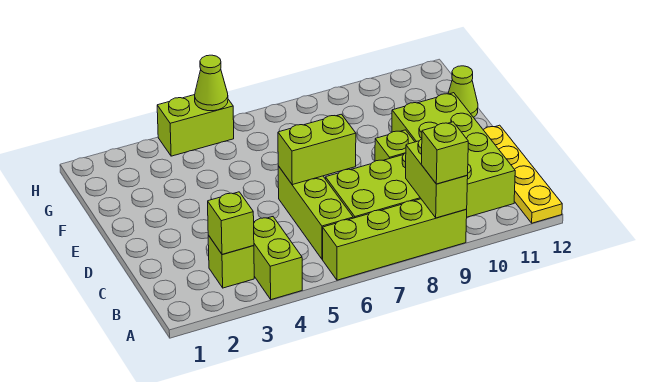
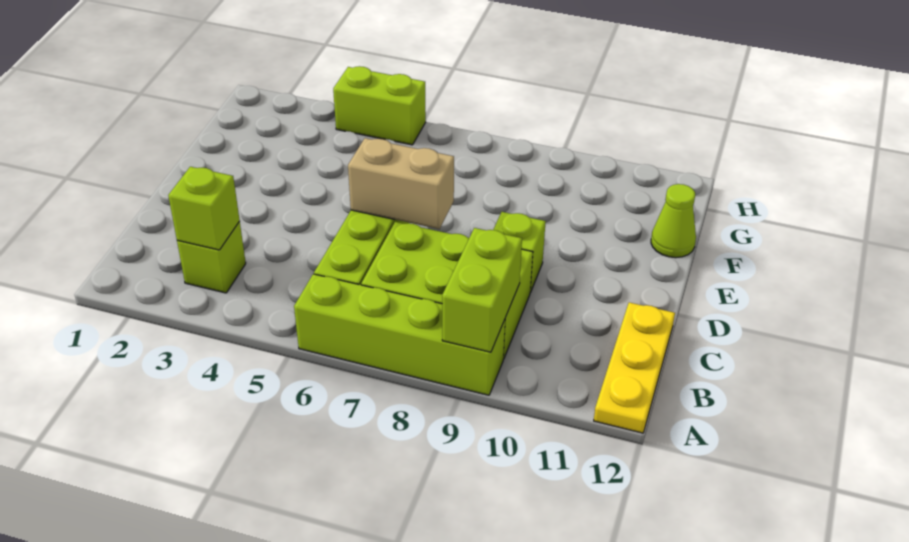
lime 1x2 brick [254,217,302,300] -> none
lime 1x1 brick [421,122,468,184] -> none
yellow 1x4 plate [484,125,562,223] -> yellow 1x3 plate [594,302,675,433]
lime 2x4 brick [392,93,515,217] -> none
lime 1x2 brick [278,114,356,185] -> tan 1x2 brick [348,138,454,229]
lime 1x1 cone [195,55,228,111] -> none

